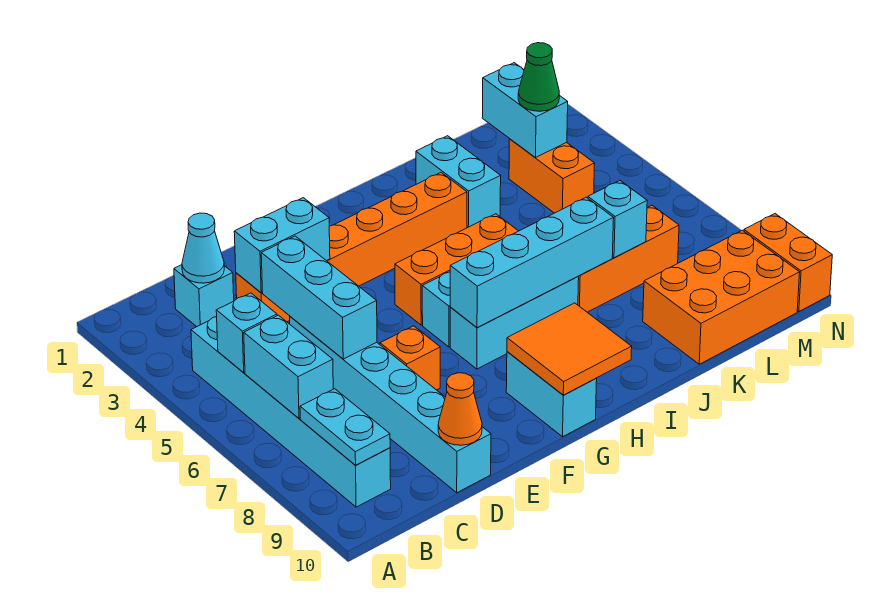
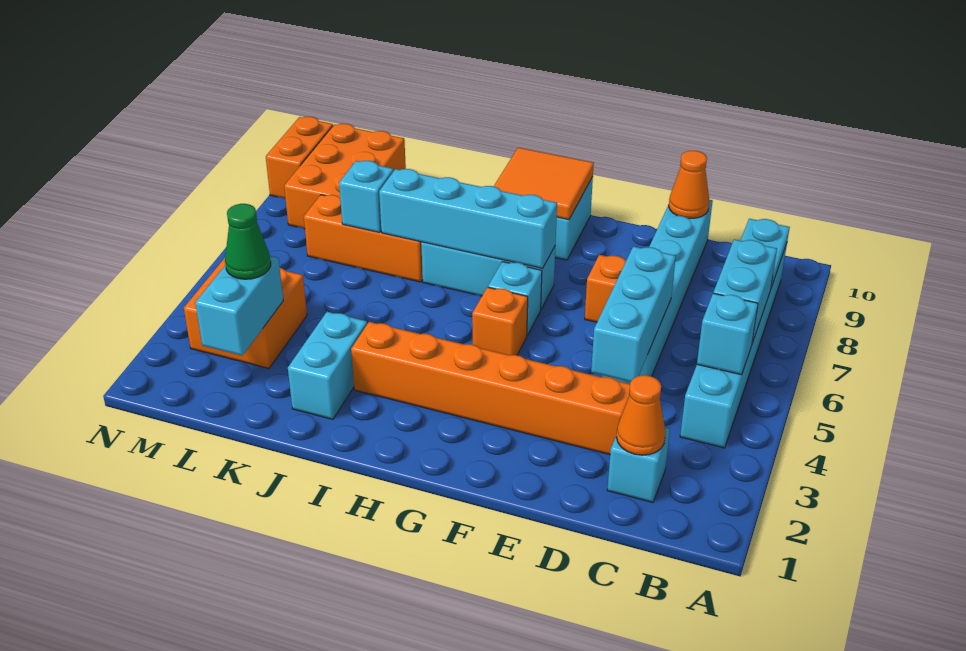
cyan 1x1 cone [182,213,224,283] -> orange 1x1 cone [617,375,666,455]
cyan 1x2 brick [234,198,330,293] -> none
orange 1x3 brick [395,214,518,325] -> orange 1x1 brick [472,287,528,355]
orange 2x3 brick [643,230,800,364] -> orange 2x3 brick turned to [284,124,406,229]
orange 1x2 brick [509,139,595,213] -> orange 2x2 brick [184,258,307,368]

